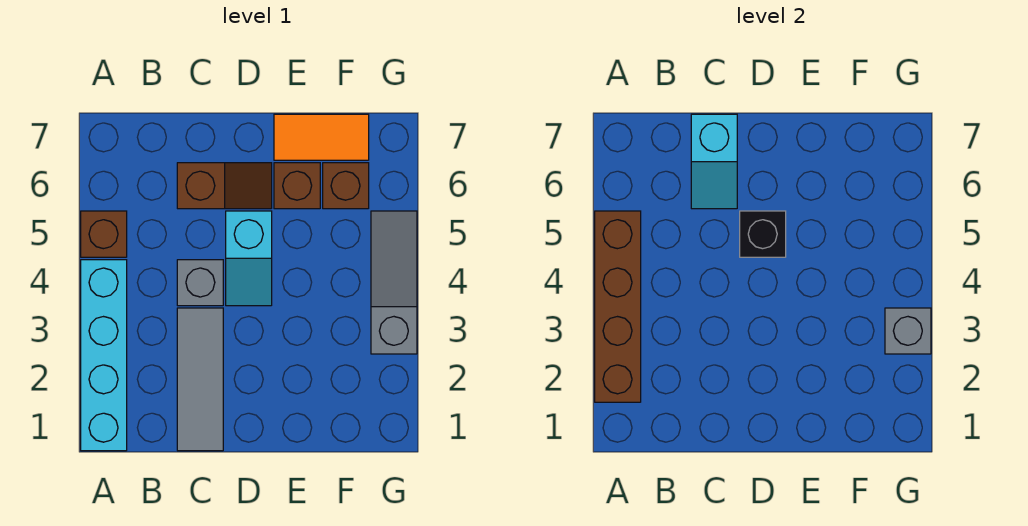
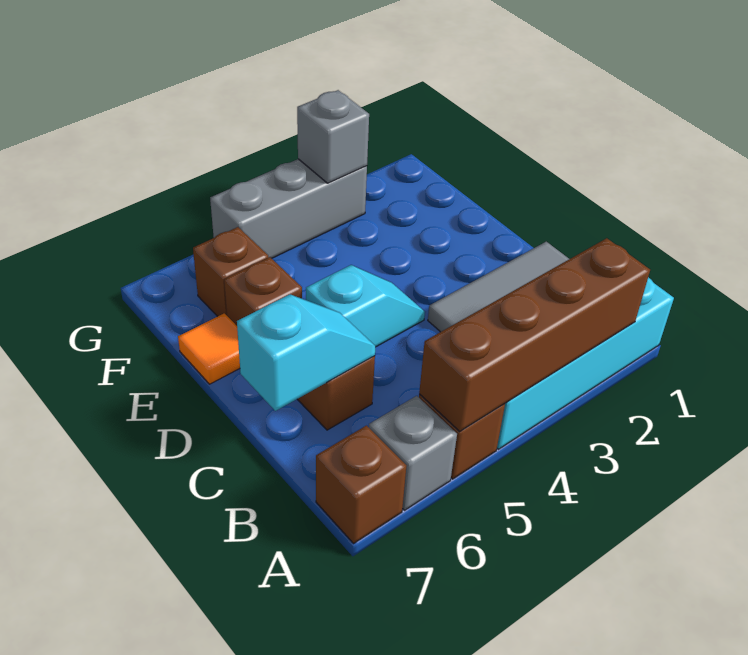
none -> brown 1x1 brick [316,426,406,543]
grey 1x1 brick [177,260,223,306] -> grey 1x1 brick moved to [369,396,457,510]
black 1x1 brick [740,211,786,257] -> none
orange 1x2 tile [274,114,369,160] -> orange 1x1 tile [178,313,240,384]
grey 1x3 slope [371,211,417,354] -> grey 1x3 brick [210,159,367,258]

